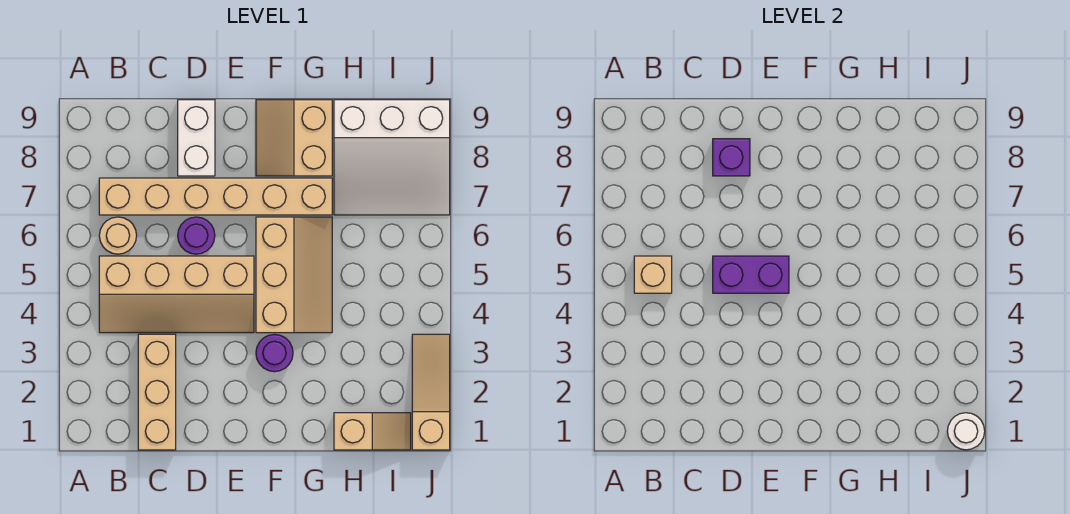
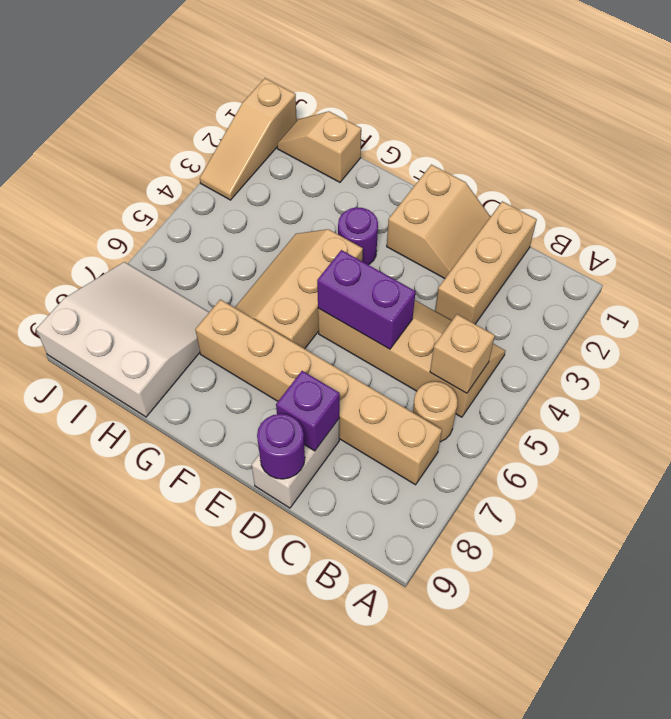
purple 1x1 round brick [178,217,215,254] -> purple 1x1 round brick moved to [257,414,305,479]
tan 2x2 slope [256,100,332,176] -> tan 2x2 slope moved to [387,165,491,278]
white 1x1 round brick [947,413,985,450] -> none

